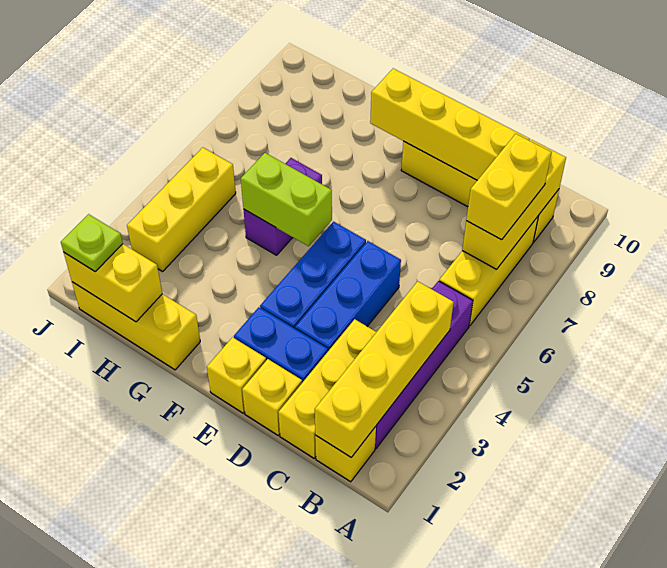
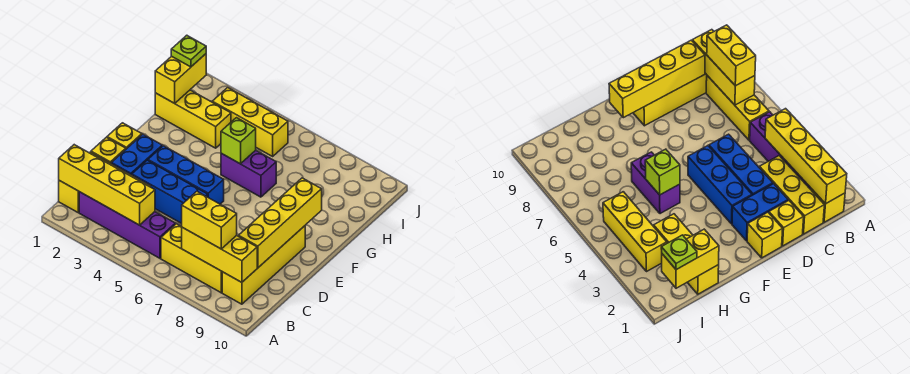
lime 1x2 brick [241,153,332,246] -> lime 1x1 brick [221,118,256,164]
yellow 1x3 brick [72,282,200,370] -> yellow 1x3 brick turned to [155,90,231,148]

